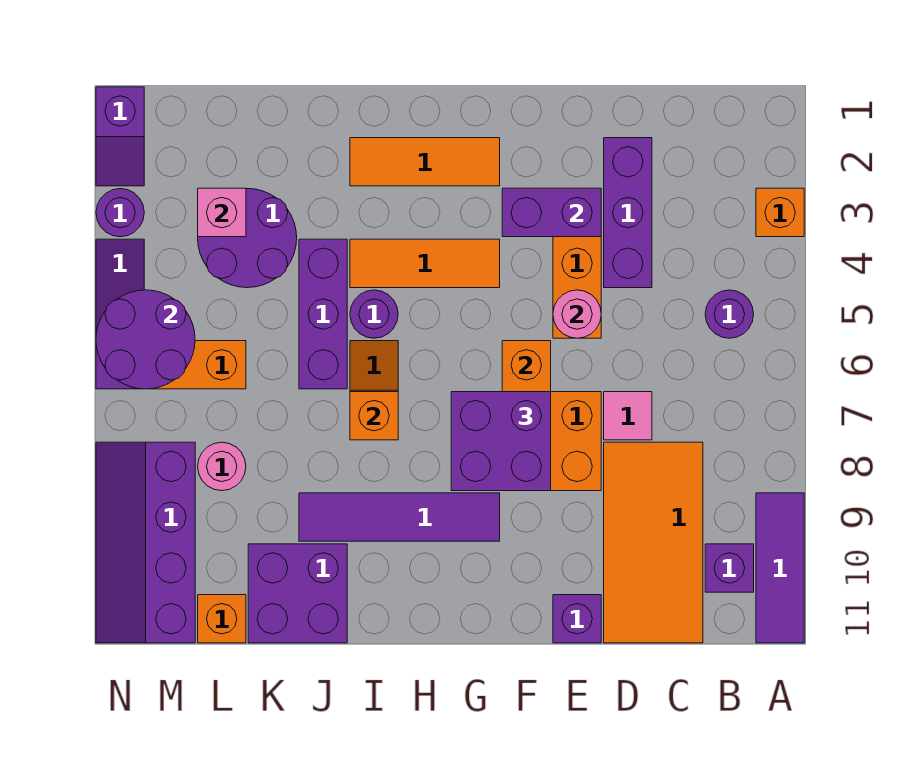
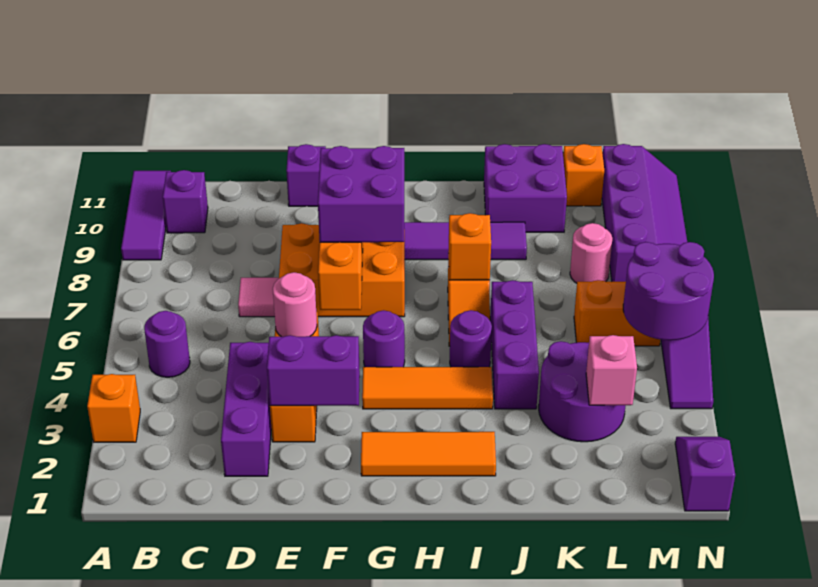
orange 2x4 tile [604,442,703,643] -> none
purple 1x1 round brick [96,189,144,237] -> purple 1x1 round brick moved to [363,310,405,367]

